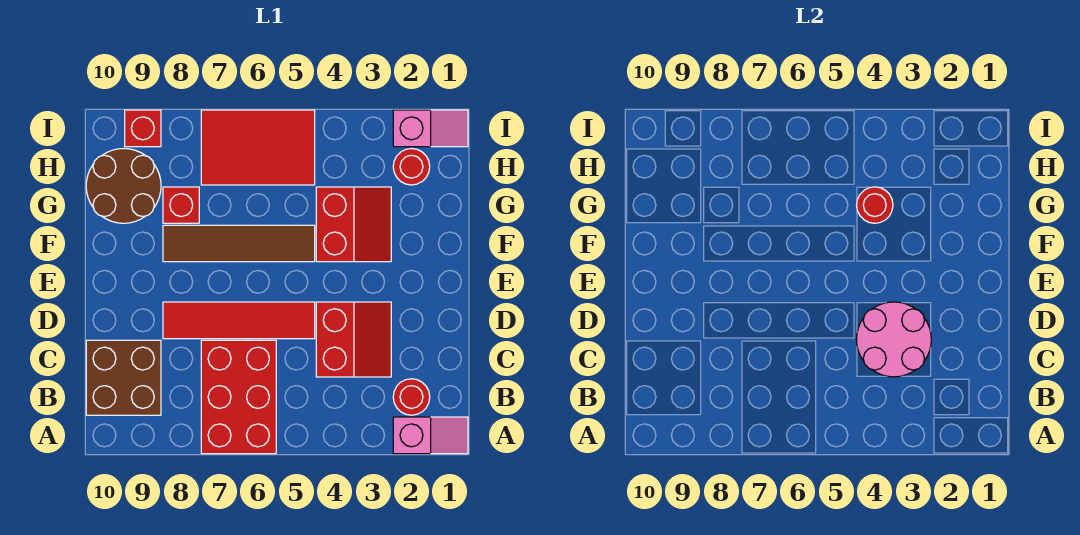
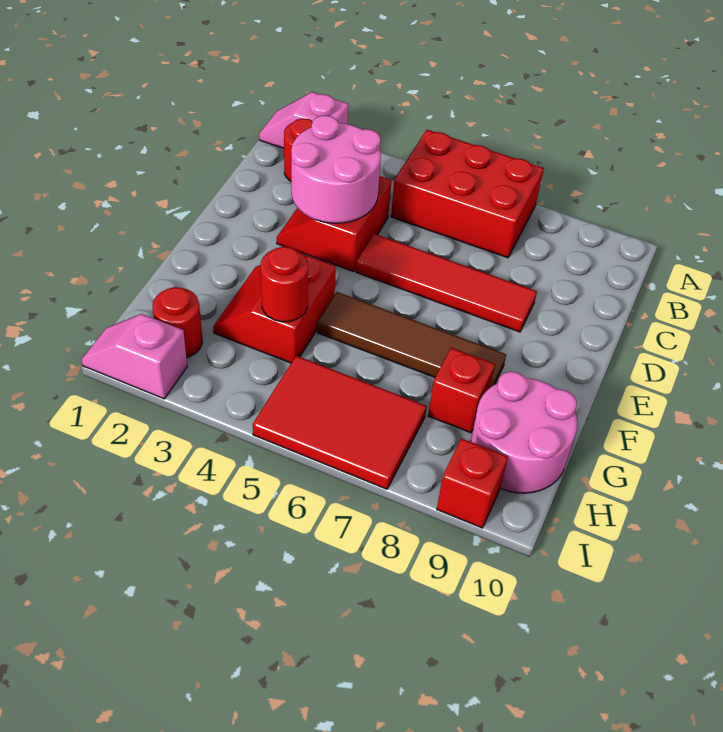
red 2x3 brick [201,340,276,454] -> red 2x3 brick turned to [391,130,544,258]
brown 2x2 brick [86,340,161,415] -> none
brown 2x2 round brick [86,148,161,223] -> pink 2x2 round brick [471,372,577,493]

